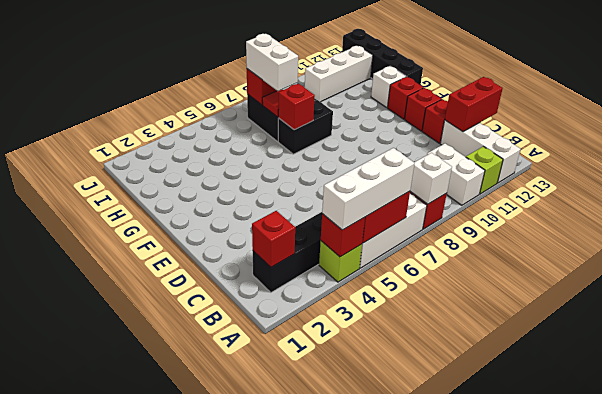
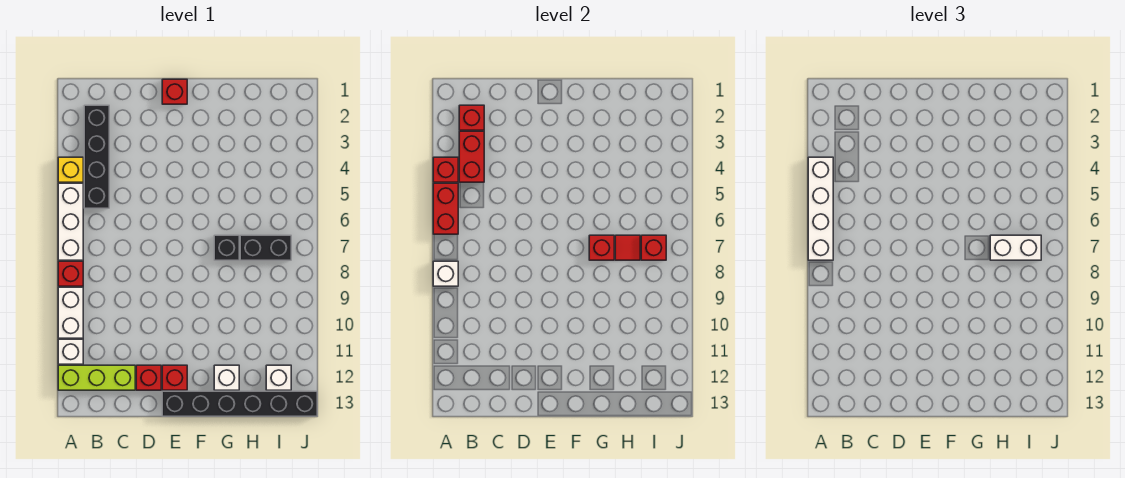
lime 1x1 brick [319,241,362,282] -> yellow 1x1 brick [58,157,83,182]
white 1x3 brick [322,148,414,230] -> white 1x4 brick [808,157,833,260]
white 1x2 brick [427,144,485,205] -> white 1x2 brick turned to [58,287,83,338]
lime 1x1 brick [466,146,503,194] -> white 1x1 brick [58,339,83,364]
white 1x3 brick [440,120,521,183] -> lime 1x3 brick [58,365,135,390]
red 1x2 brick [445,77,503,132] -> red 1x2 brick moved to [459,131,484,182]
red 1x1 brick [388,77,424,119] -> red 1x1 brick moved to [162,79,187,104]
black 1x2 brick [278,100,333,154] -> black 1x1 brick [214,235,239,260]
black 1x4 brick [342,29,423,85] -> black 1x6 brick [162,391,317,416]
white 1x3 brick [305,46,373,102] -> white 1x1 brick [266,365,291,390]

